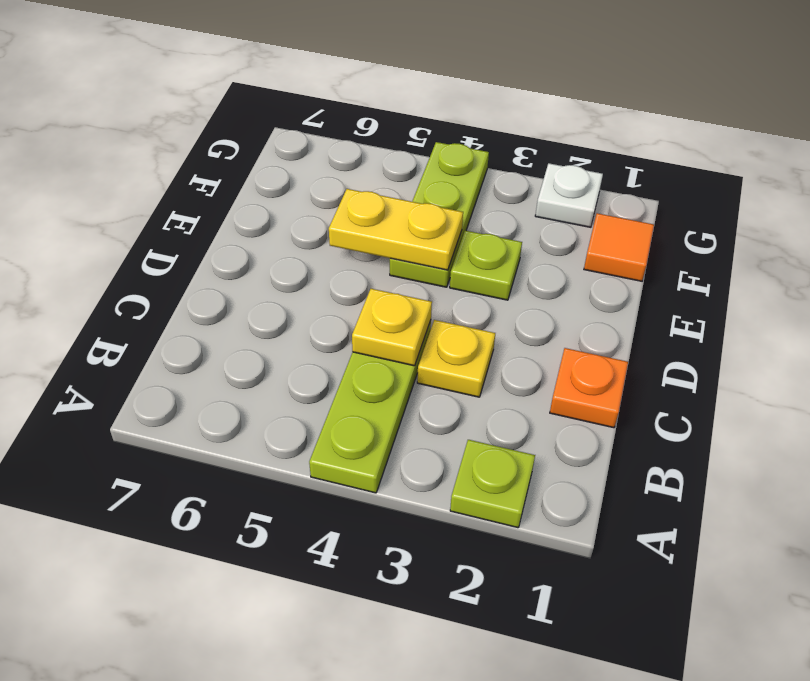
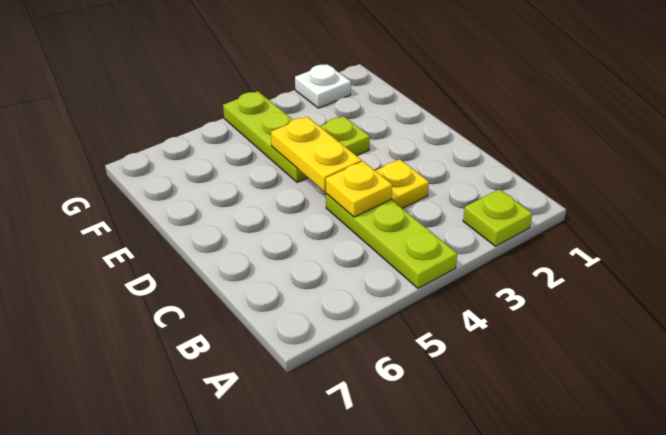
orange 1x1 plate [550,348,628,428] -> none
yellow 1x2 plate [329,189,463,270] -> yellow 1x2 plate turned to [271,117,362,191]
orange 1x1 tile [584,213,654,281] -> none

